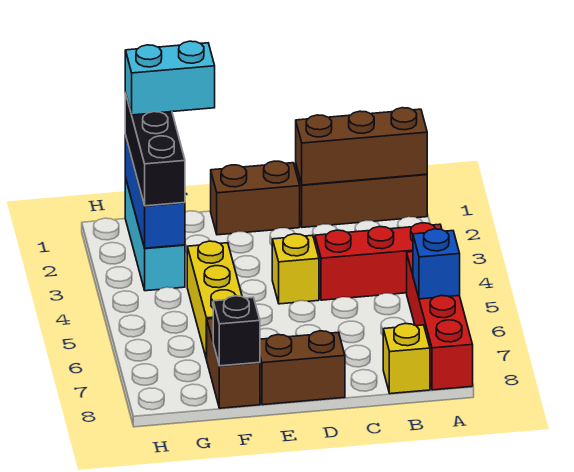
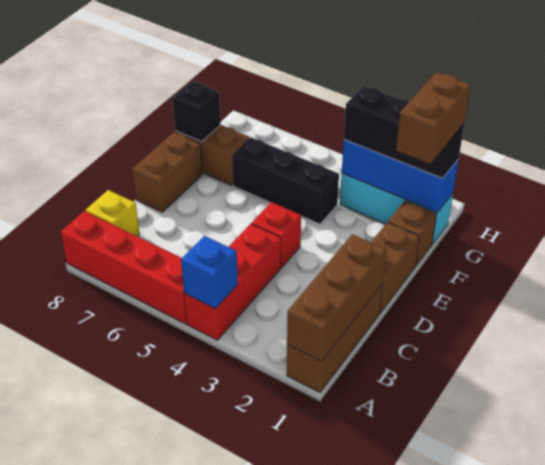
blue 1x1 brick [413,229,460,299] -> blue 1x1 brick moved to [181,236,238,308]
yellow 1x1 brick [272,234,319,304] -> red 1x1 brick [252,202,301,268]
none -> brown 1x1 brick [388,201,437,266]
cyan 1x2 brick [125,41,215,115] -> brown 1x2 brick [396,72,471,164]
yellow 1x3 brick [187,241,242,360] -> black 1x3 brick [232,137,339,224]

